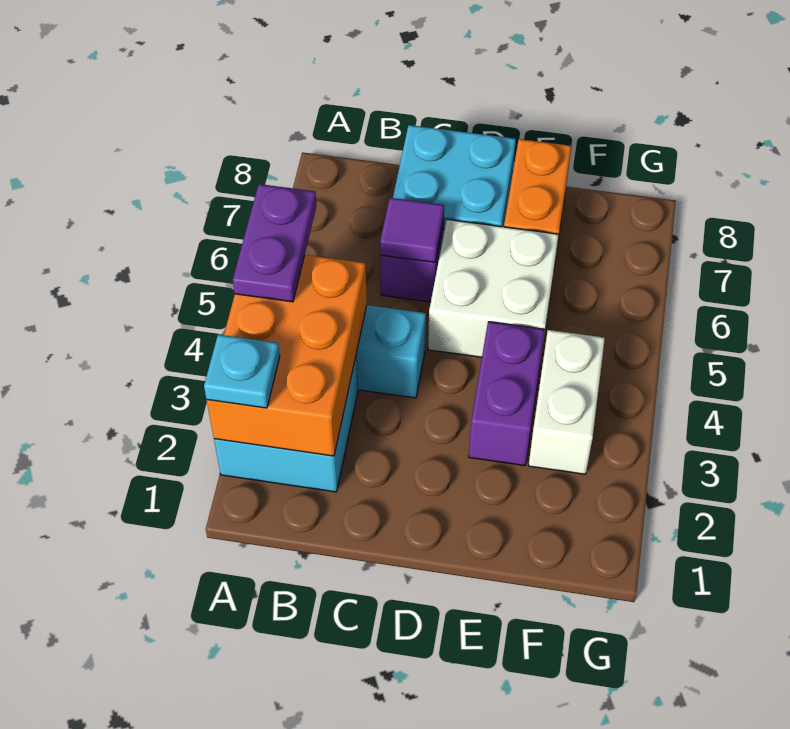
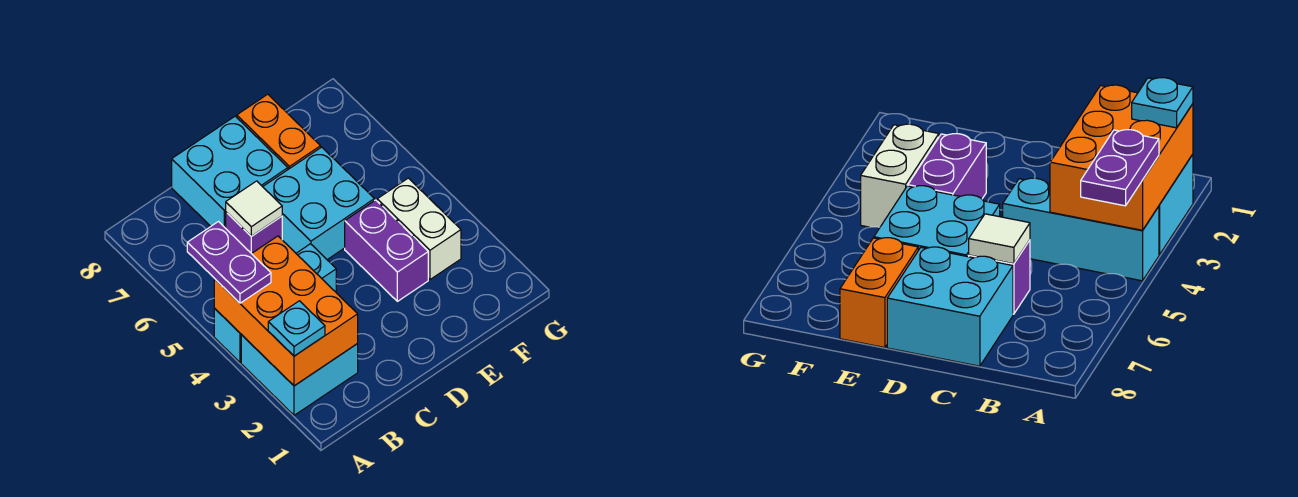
purple 1x1 tile [380,198,444,262] -> white 1x1 tile [226,181,282,236]
white 2x2 brick [428,220,559,357] -> cyan 2x2 brick [263,147,374,260]

